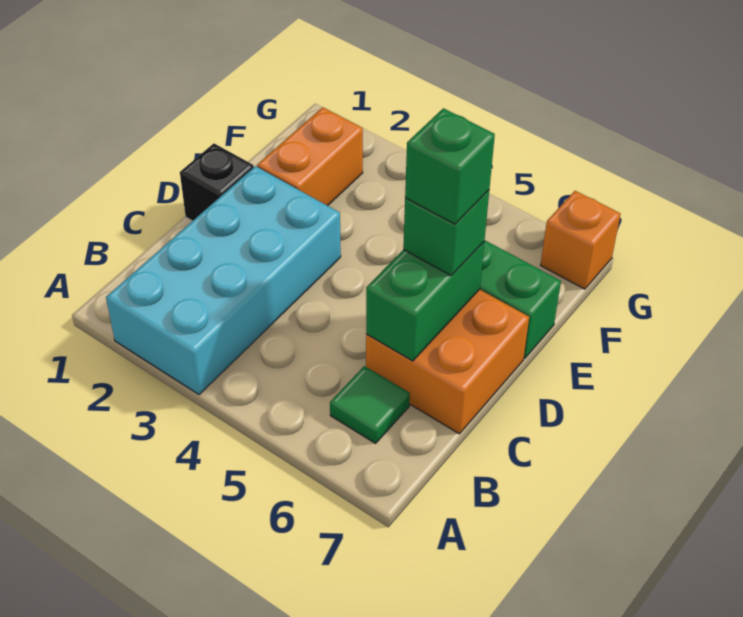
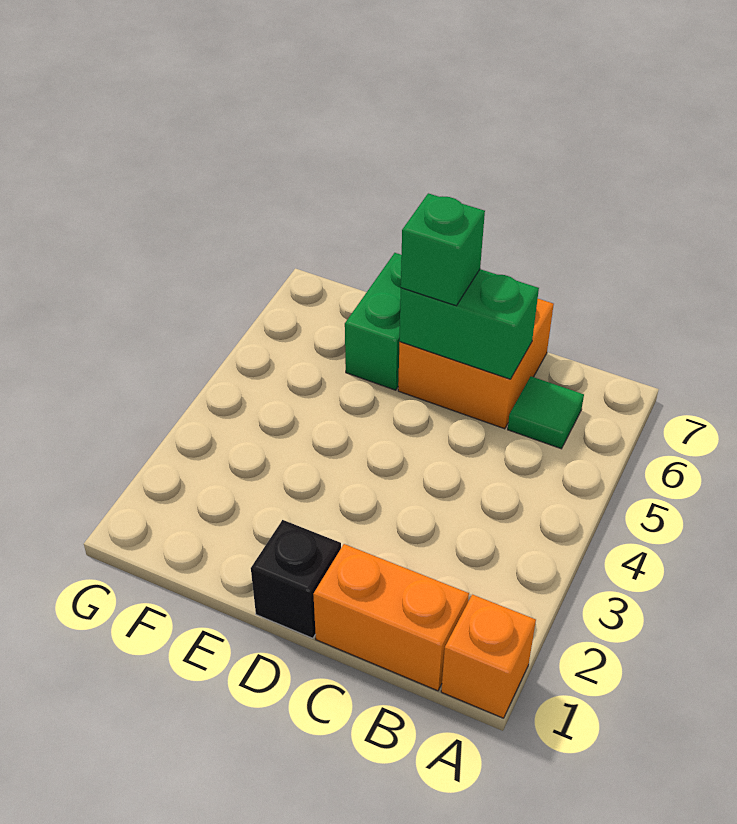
cyan 2x4 brick [106,166,341,395] -> none
green 1x1 brick [405,108,495,224] -> none
orange 1x2 brick [257,107,363,206] -> orange 1x2 brick moved to [313,544,469,691]
orange 1x1 brick [541,191,620,289] -> orange 1x1 brick moved to [441,595,536,718]

